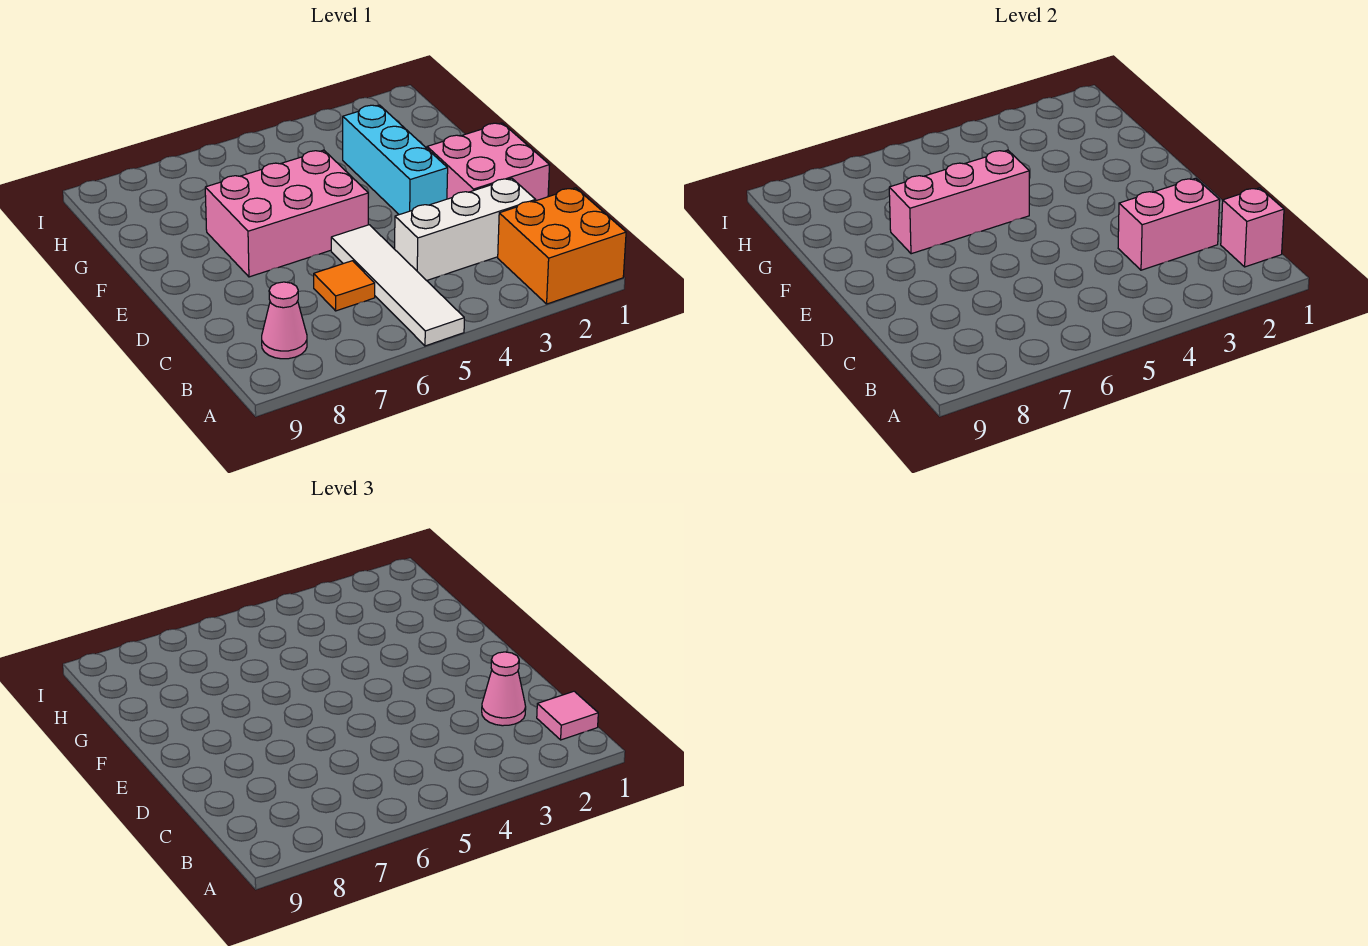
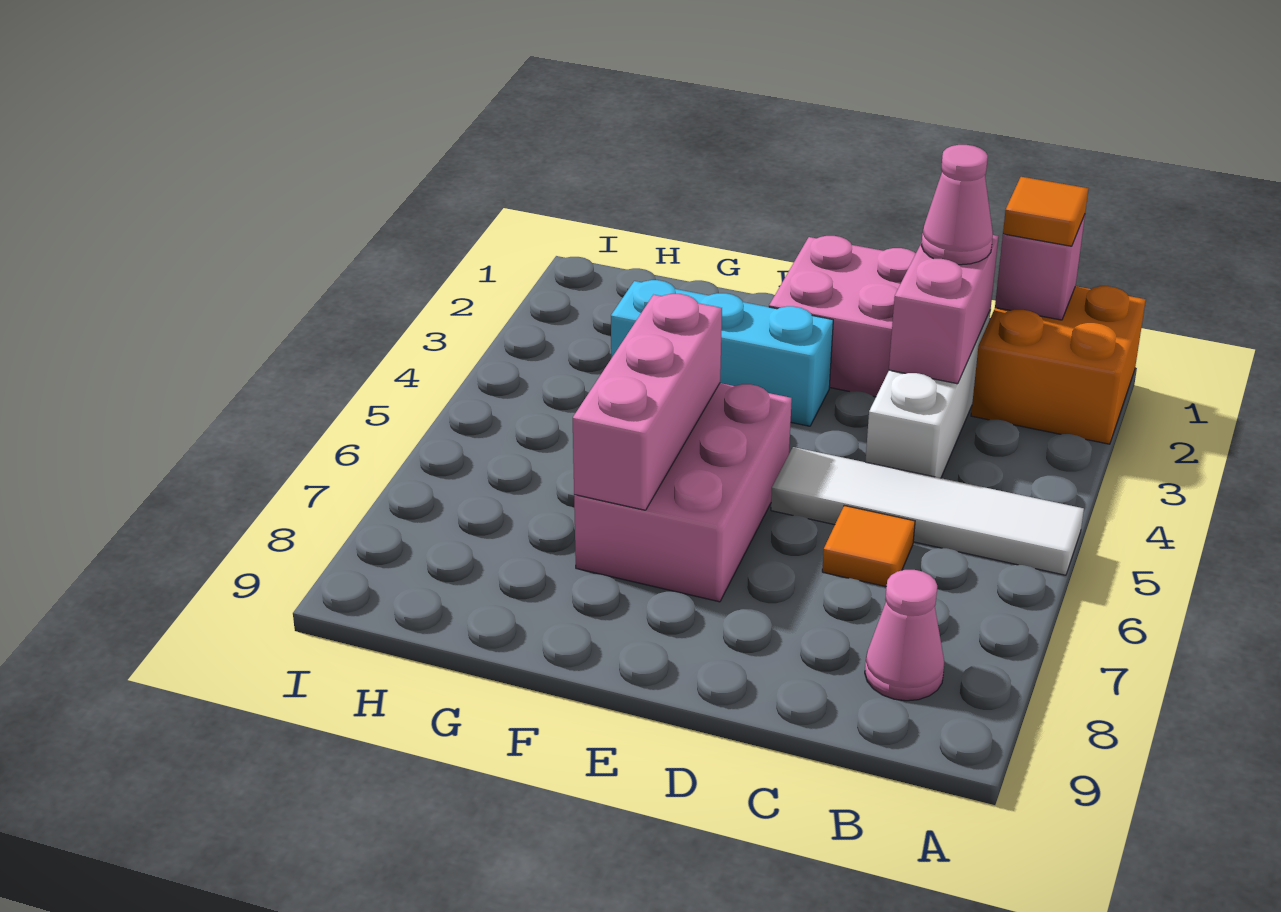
pink 1x1 tile [537,691,598,740] -> orange 1x1 tile [1003,177,1088,246]

